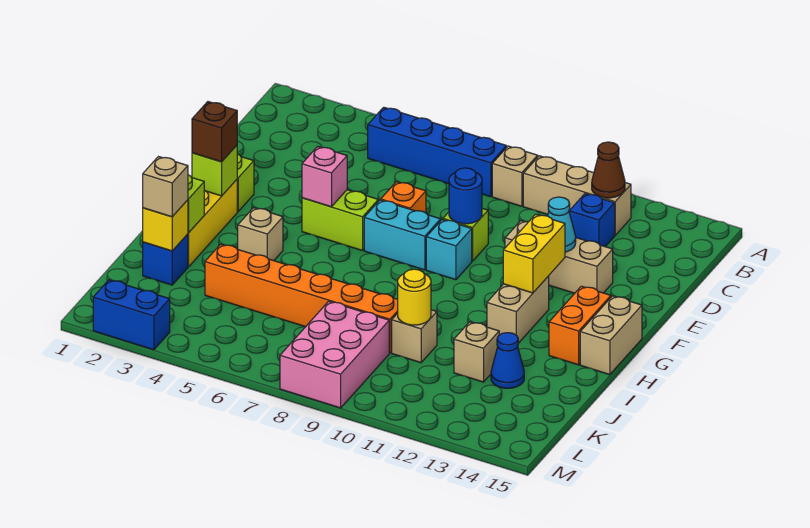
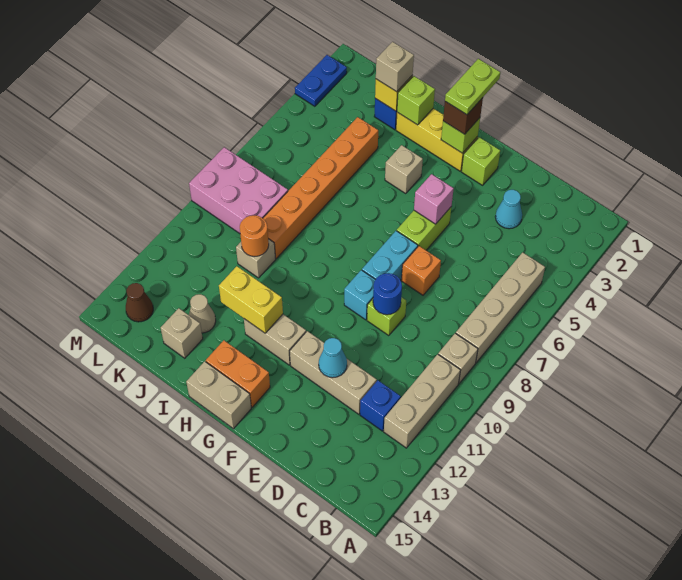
blue 1x4 brick [368,107,507,197] -> tan 1x4 brick [456,252,545,363]
brown 1x1 cone [592,142,625,198] -> brown 1x1 cone moved to [126,283,153,322]
none -> cyan 1x1 cone [495,190,522,229]
tan 1x3 brick [505,221,613,293] -> tan 1x3 brick turned to [290,331,377,414]
yellow 1x2 brick [503,214,565,293] -> yellow 1x2 brick moved to [219,266,283,333]
none -> lime 1x2 plate [445,59,500,115]
yellow 1x1 round brick [398,269,431,325] -> orange 1x1 round brick [240,215,269,257]
tan 1x1 brick [454,322,499,382] -> tan 1x1 brick moved to [161,308,203,358]
blue 1x1 cone [491,333,524,388] -> tan 1x1 cone [189,294,216,333]
blue 1x2 brick [93,280,170,350] -> blue 1x2 plate [295,55,347,106]

